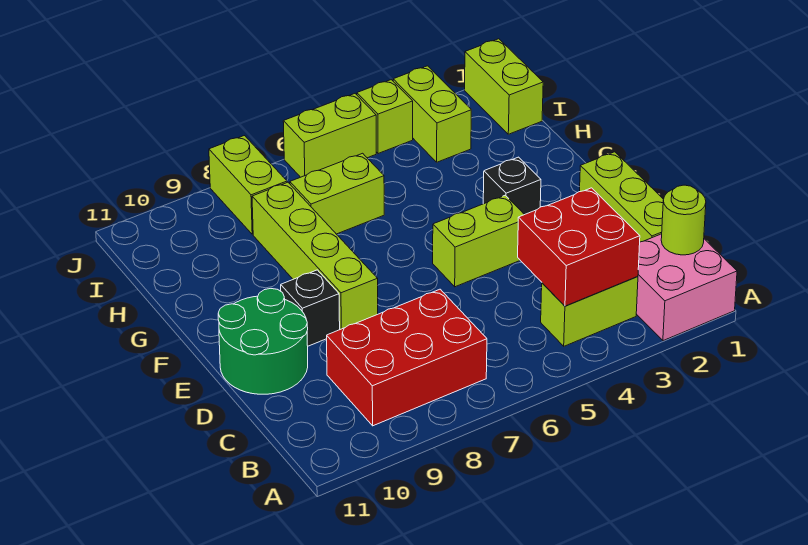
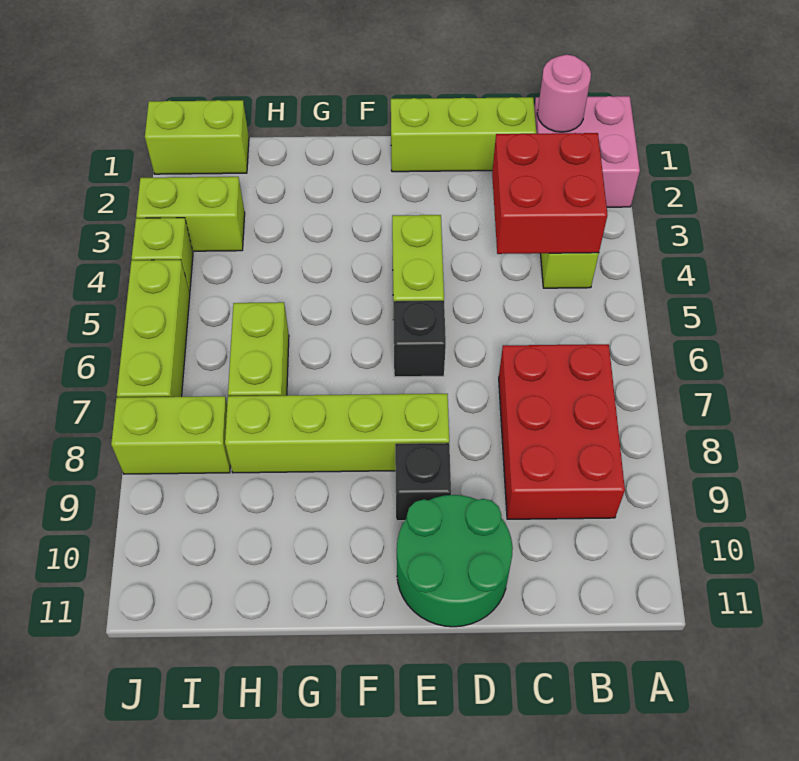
lime 1x1 round brick [661,185,706,255] -> pink 1x1 round brick [537,55,591,132]
black 1x1 brick [483,157,541,215] -> black 1x1 brick moved to [393,301,446,377]
lime 1x2 brick [283,94,376,177] -> lime 1x3 brick [117,260,190,397]

